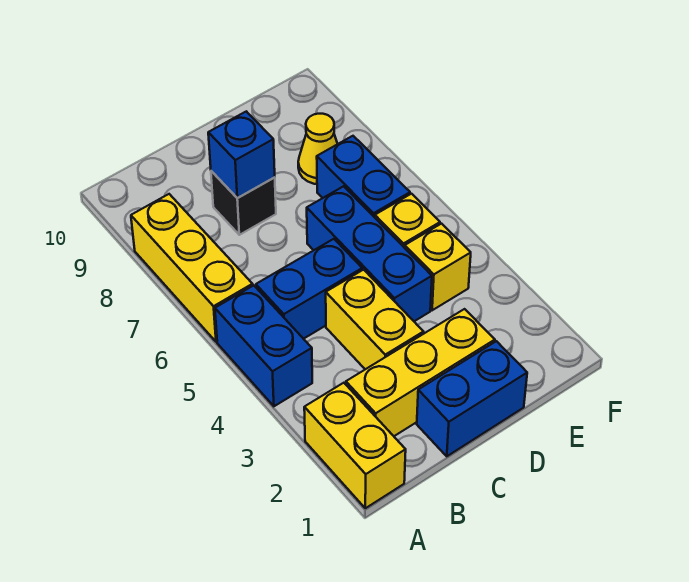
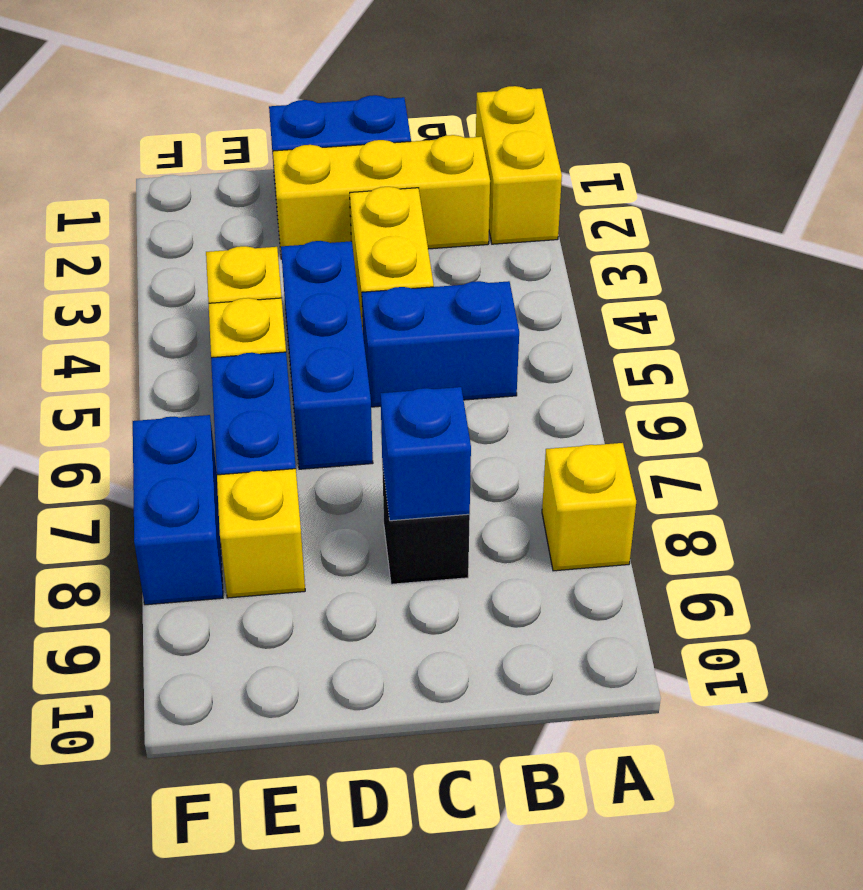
blue 1x2 brick [215,285,312,406] -> blue 1x2 brick moved to [133,415,223,605]
yellow 1x3 brick [131,194,253,342] -> yellow 1x1 brick [542,443,636,571]
yellow 1x1 cone [298,114,337,184] -> yellow 1x1 brick [217,469,305,598]

